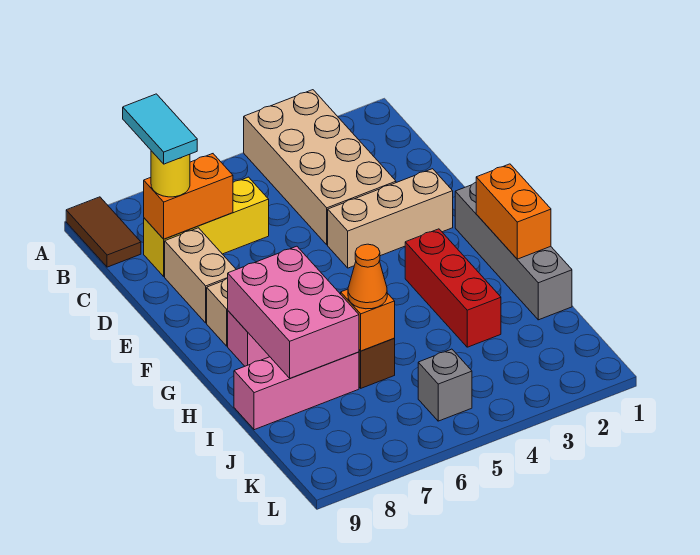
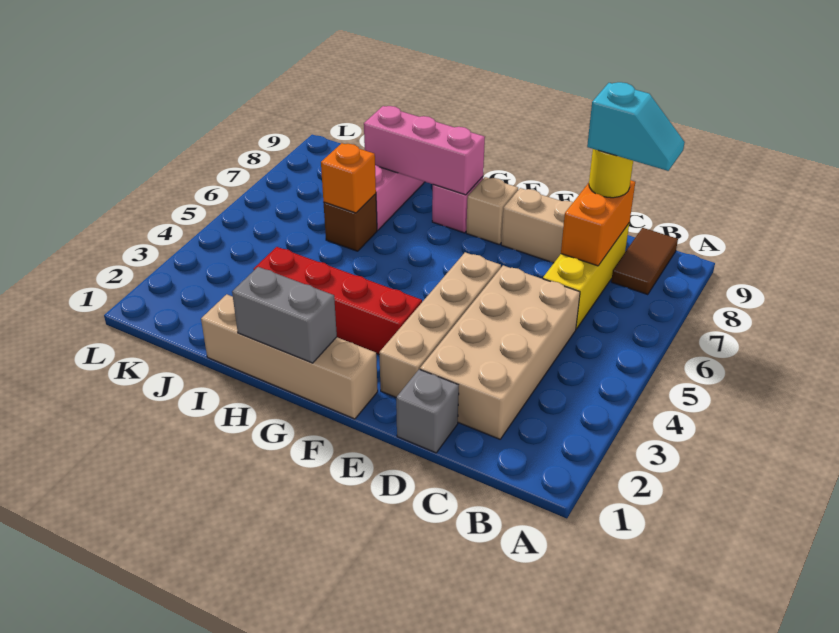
tan 2x4 brick [244,90,396,245] -> tan 2x4 brick turned to [420,265,580,439]
brown 1x2 tile [66,197,141,267] -> brown 1x2 tile turned to [611,228,678,295]
cyan 1x2 tile [123,94,197,164] -> cyan 1x2 slope [587,82,685,171]
tan 1x3 brick [328,169,453,268] -> tan 1x4 brick [379,252,501,397]
grey 1x4 brick [455,182,572,320] -> tan 1x4 brick [201,294,378,419]
orange 1x2 brick [476,164,551,259] -> grey 1x2 brick [232,267,337,363]
red 1x3 brick [405,229,501,347] -> red 1x4 brick [254,247,422,354]
pink 2x3 brick [228,246,359,378] -> pink 1x3 brick [364,106,485,195]
orange 1x1 cone [348,244,387,309] -> none
grey 1x1 brick [418,349,472,421] -> grey 1x1 brick moved to [396,370,459,453]

